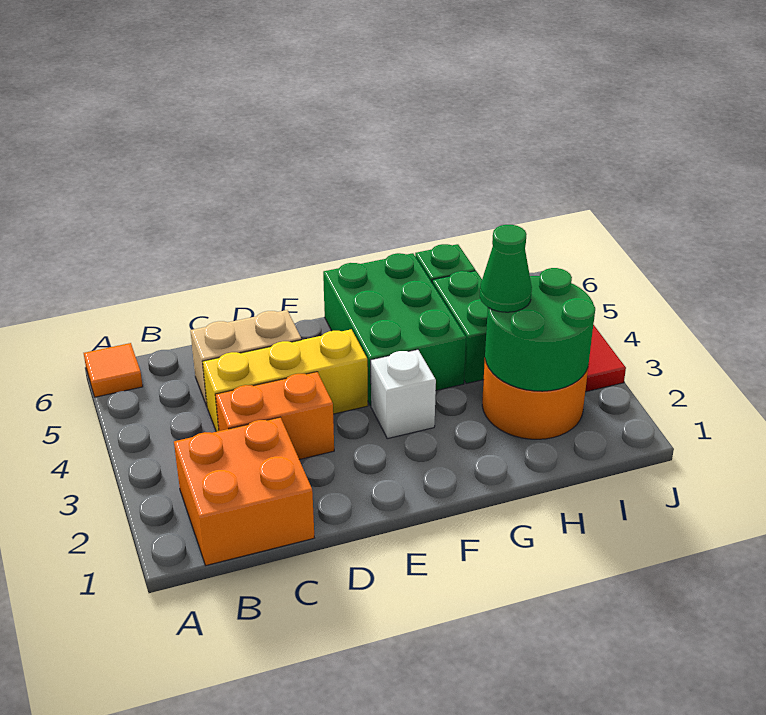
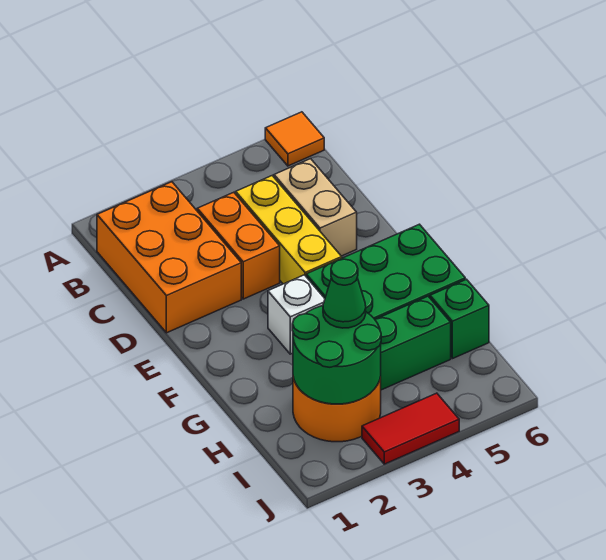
orange 2x2 brick [174,417,314,565] -> orange 2x3 brick [97,182,241,333]

